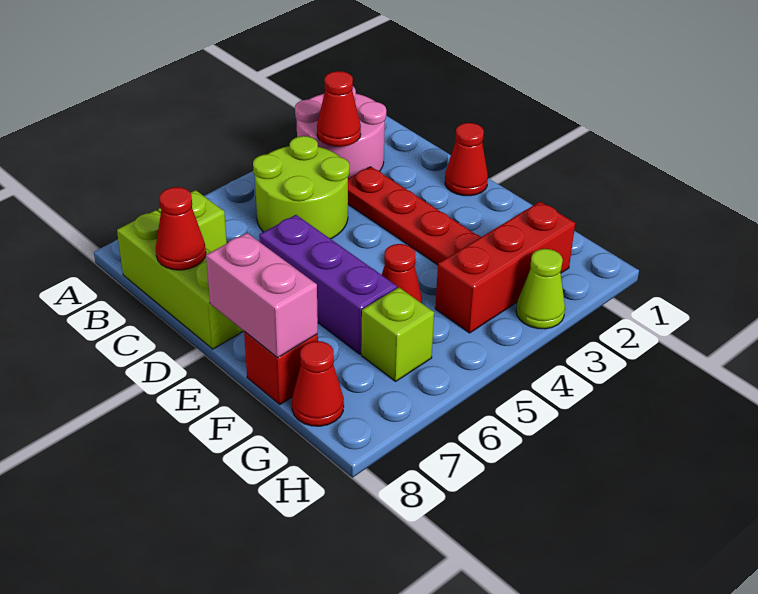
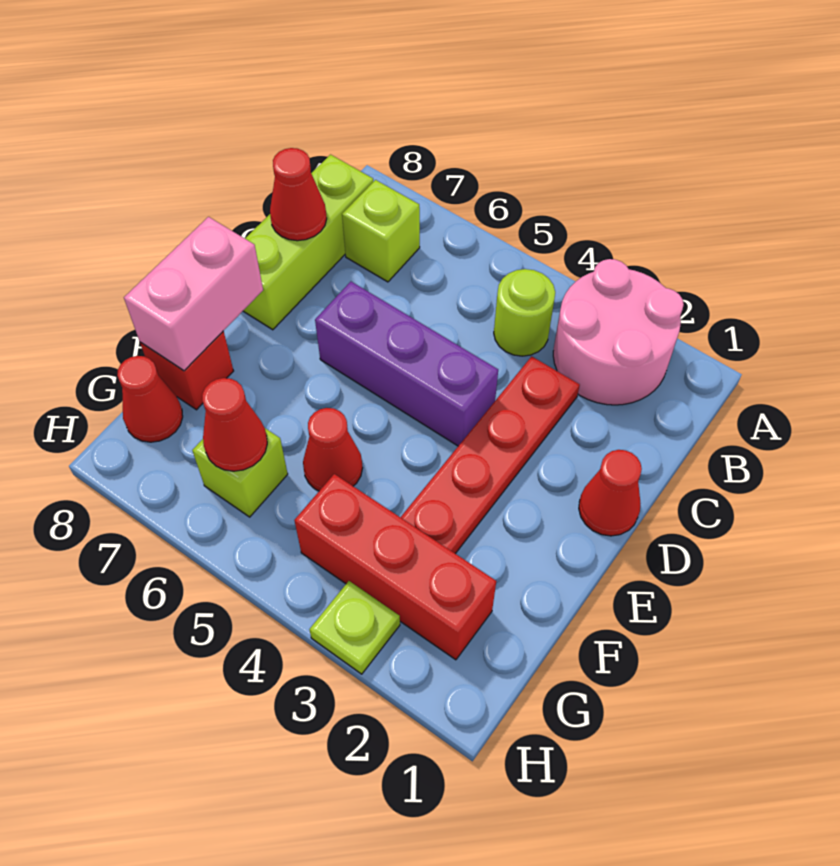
red 1x1 cone [317,71,361,147] -> red 1x1 cone moved to [202,378,267,471]
lime 2x2 round brick [253,136,349,239] -> lime 1x1 round brick [494,269,555,356]
purple 1x3 brick [259,215,397,354] -> purple 1x3 brick turned to [315,282,498,446]
lime 1x1 cone [516,249,565,329] -> lime 1x1 plate [309,581,400,674]

